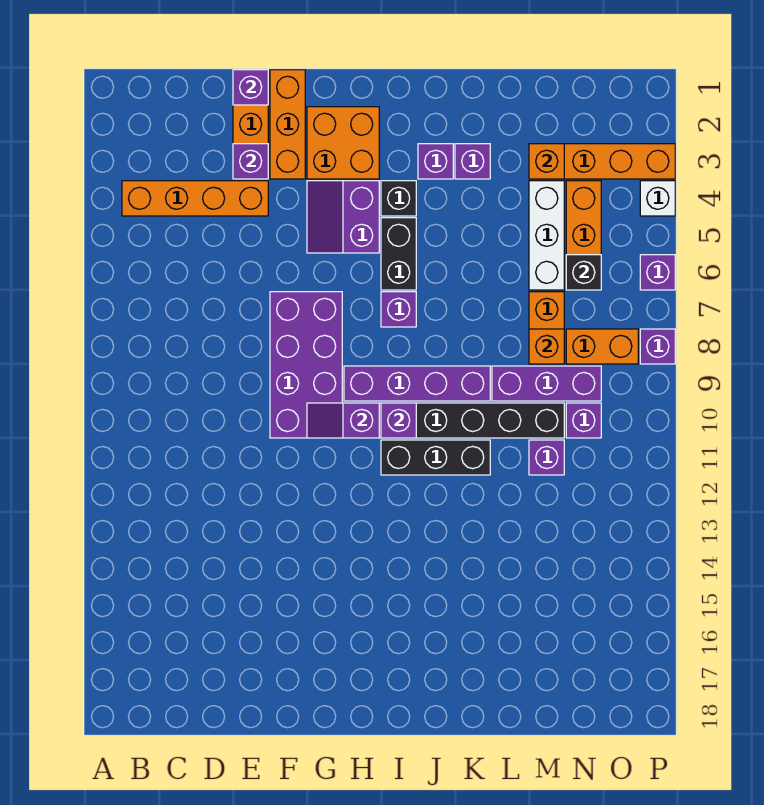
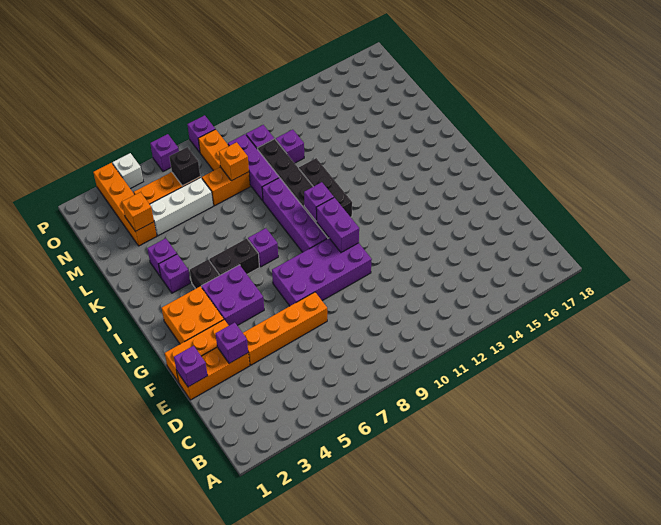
orange 1x4 brick [122,181,268,216] -> orange 1x4 brick turned to [243,292,327,365]
purple 2x2 slope [307,181,379,253] -> purple 2x2 brick [202,265,264,325]
purple 1x2 slope [307,403,379,438] -> purple 1x2 brick [316,197,359,252]

